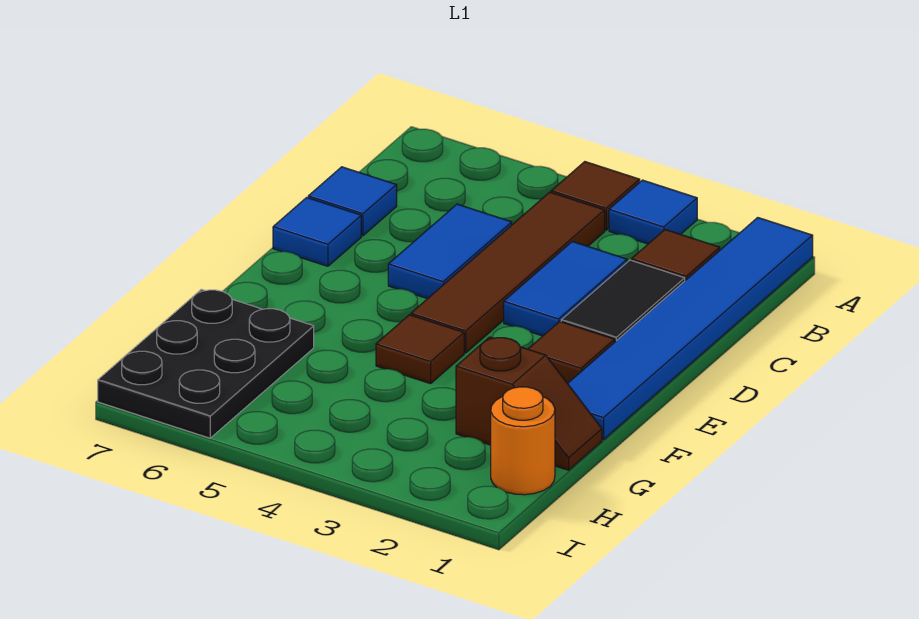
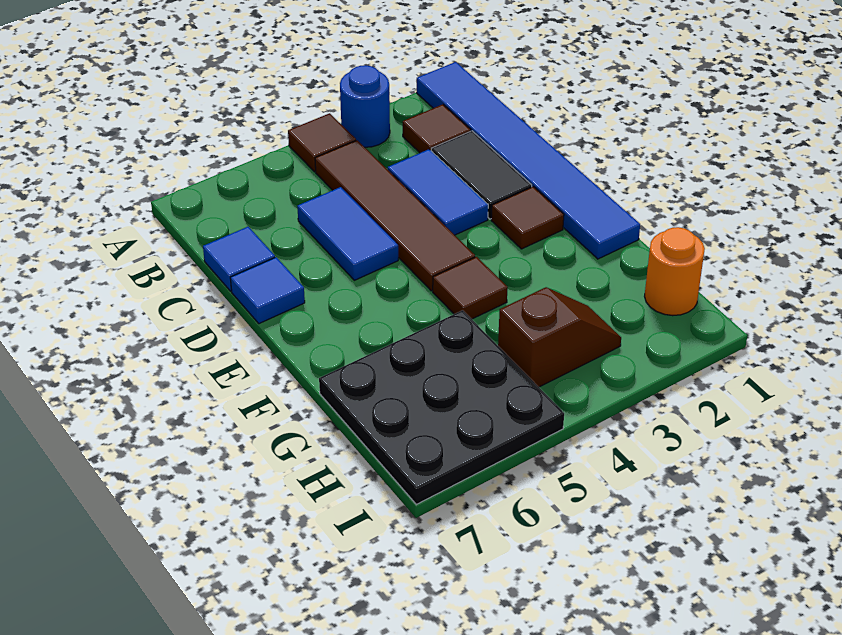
blue 1x1 tile [609,180,697,244] -> blue 1x1 round brick [340,65,390,147]
brown 1x2 slope [456,337,602,470] -> brown 1x2 slope moved to [498,287,621,387]
black 2x3 plate [98,289,314,438] -> black 3x3 plate [319,310,564,504]

